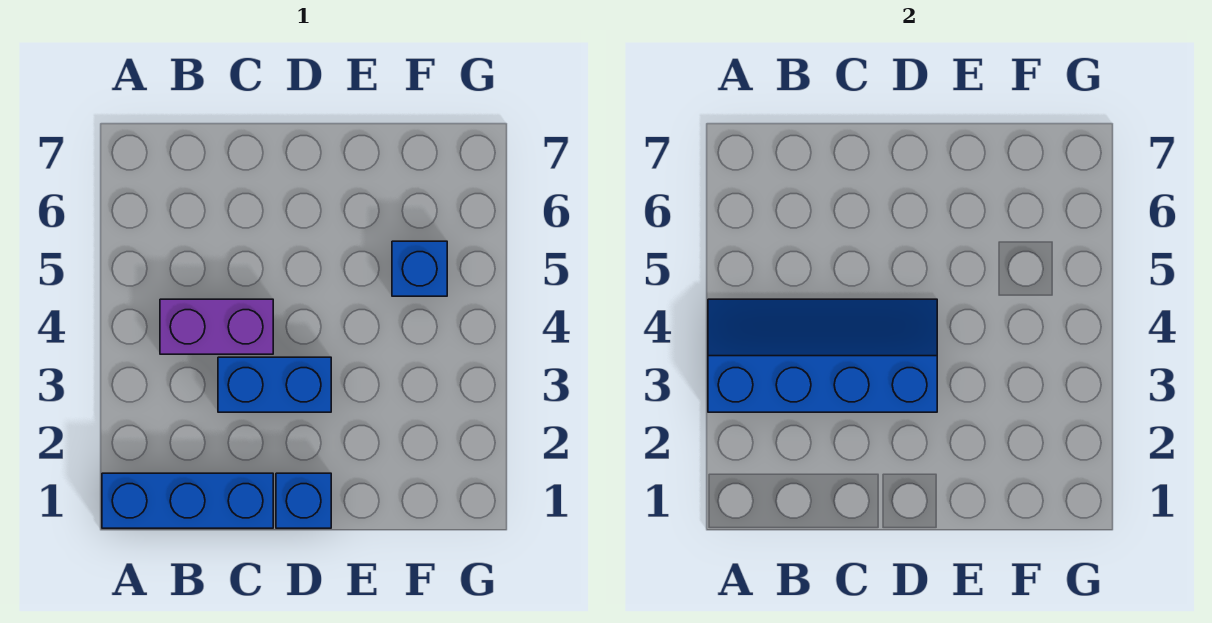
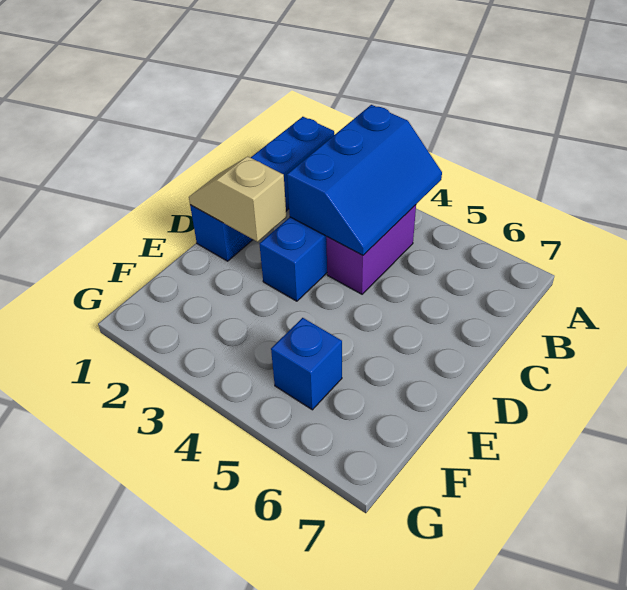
blue 2x4 slope [708,299,937,412] -> blue 2x3 slope [287,105,442,255]
none -> tan 1x2 slope [189,157,286,242]

